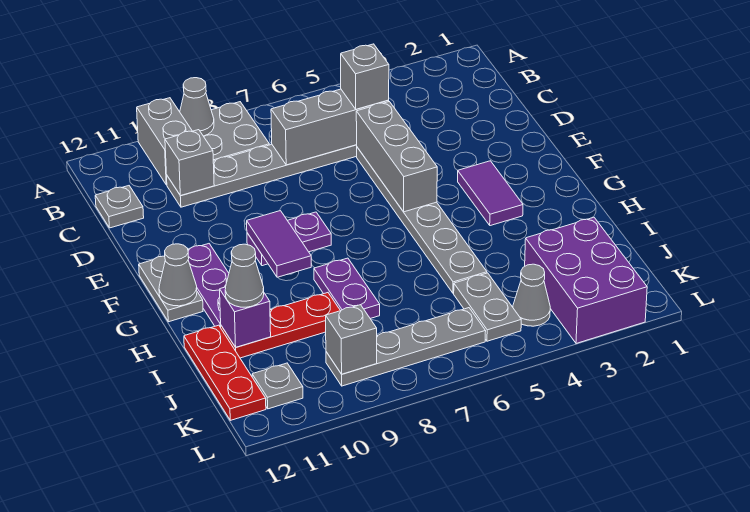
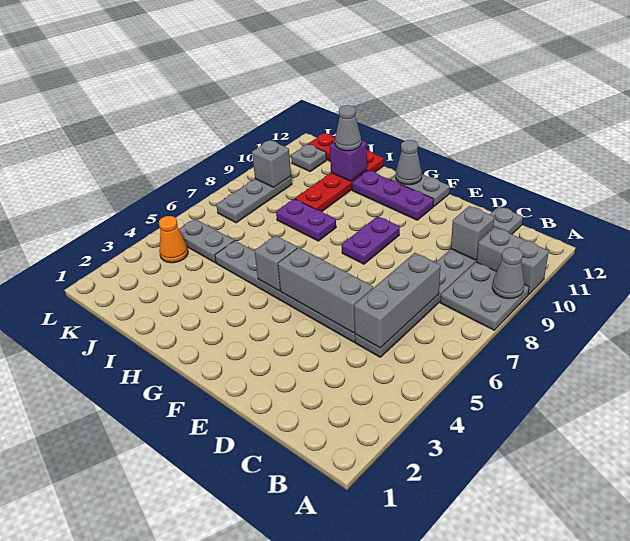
grey 1x1 brick [341,44,389,109] -> grey 1x1 brick moved to [255,235,297,291]
purple 1x2 tile [458,161,523,226] -> none
purple 1x2 tile [247,211,311,277] -> none
purple 2x3 brick [525,217,647,343] -> none
grey 1x1 cone [513,264,550,326] -> orange 1x1 cone [159,216,188,263]
grey 1x4 plate [326,308,486,386] -> grey 1x3 plate [216,176,292,223]

